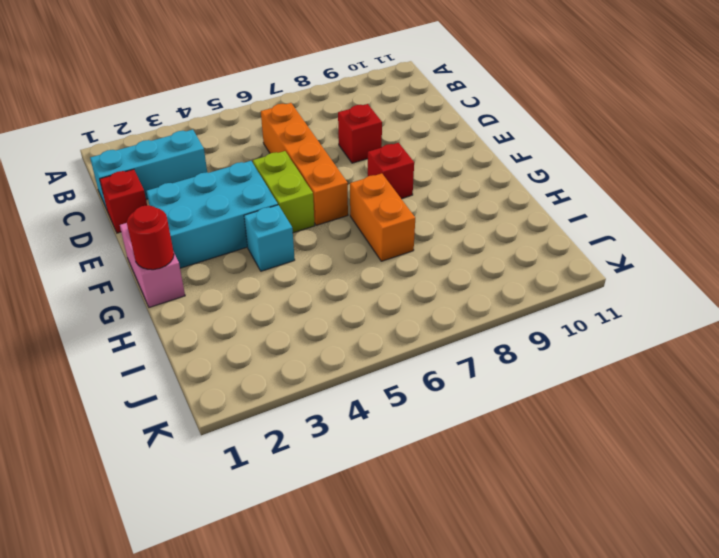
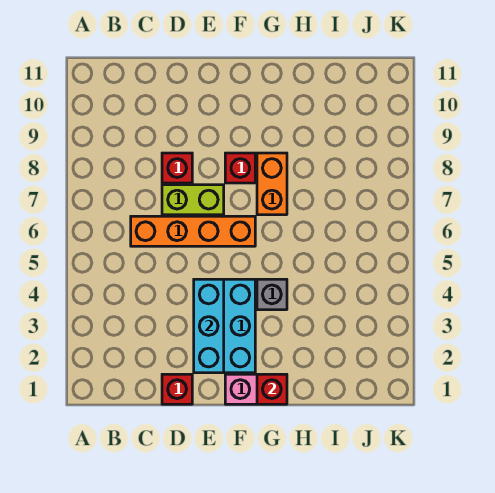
cyan 1x3 brick [90,130,207,209] -> cyan 1x3 brick moved to [194,279,224,373]
lime 1x2 brick [253,151,315,233] -> lime 1x2 brick moved to [162,185,224,215]
red 1x1 round brick [127,205,174,270] -> red 1x1 brick [257,374,287,404]
cyan 1x1 brick [244,205,295,271] -> grey 1x1 brick [257,279,287,310]
orange 1x2 brick [350,173,415,261] -> orange 1x2 brick turned to [257,153,287,215]

